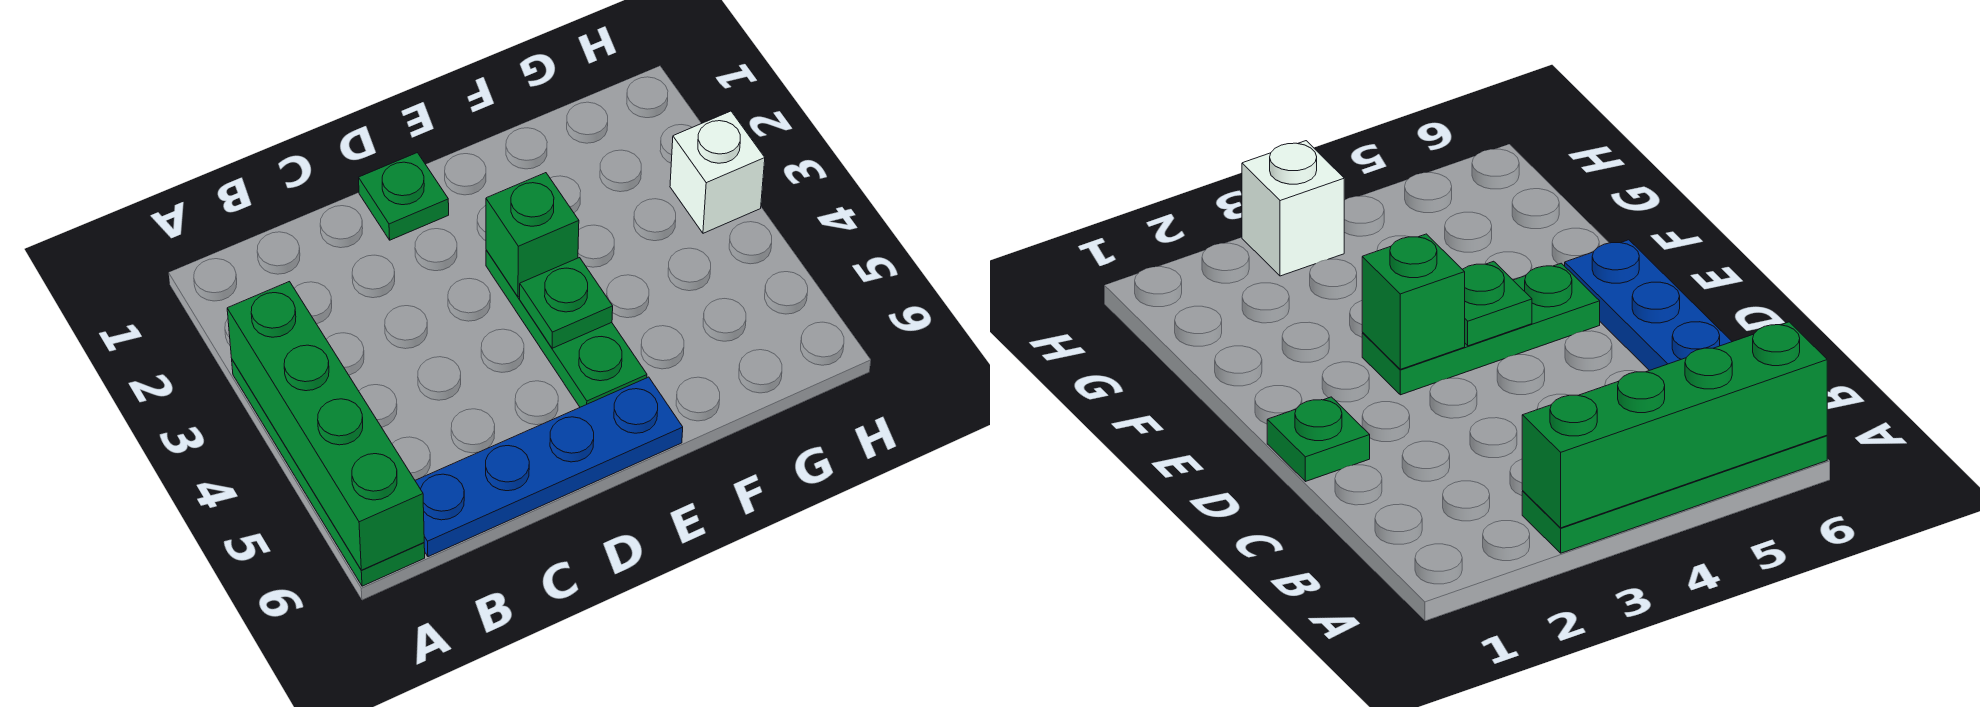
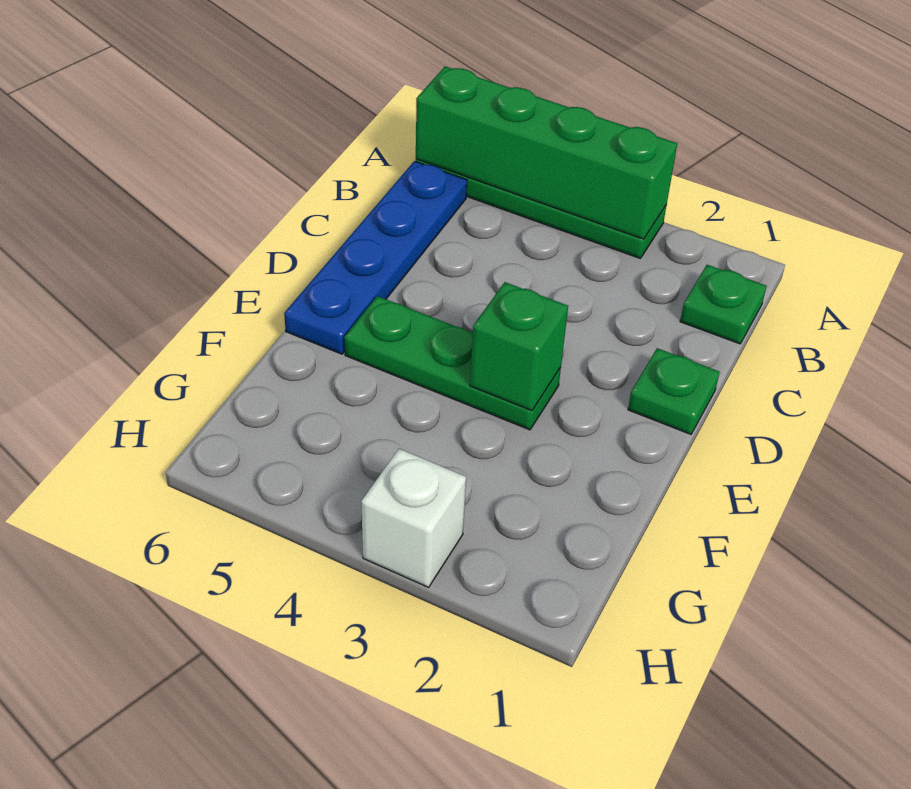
green 1x1 plate [520,258,613,348] -> green 1x1 plate moved to [680,265,767,344]

